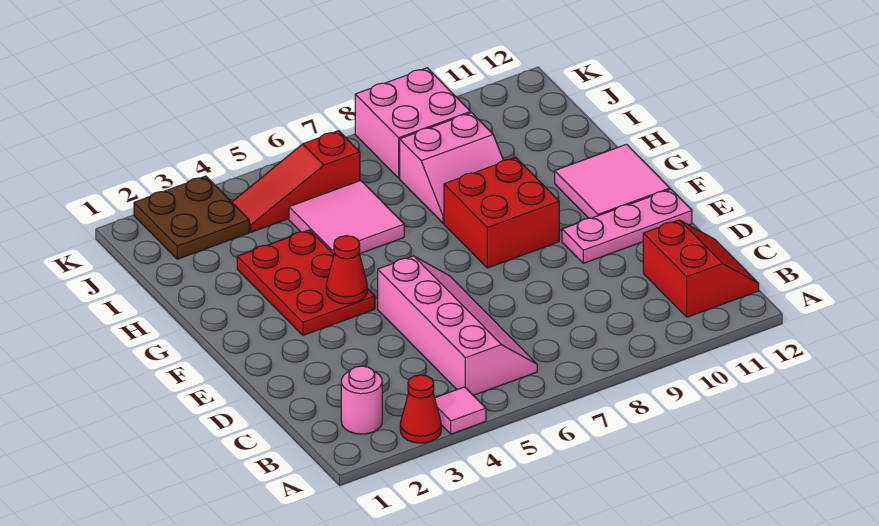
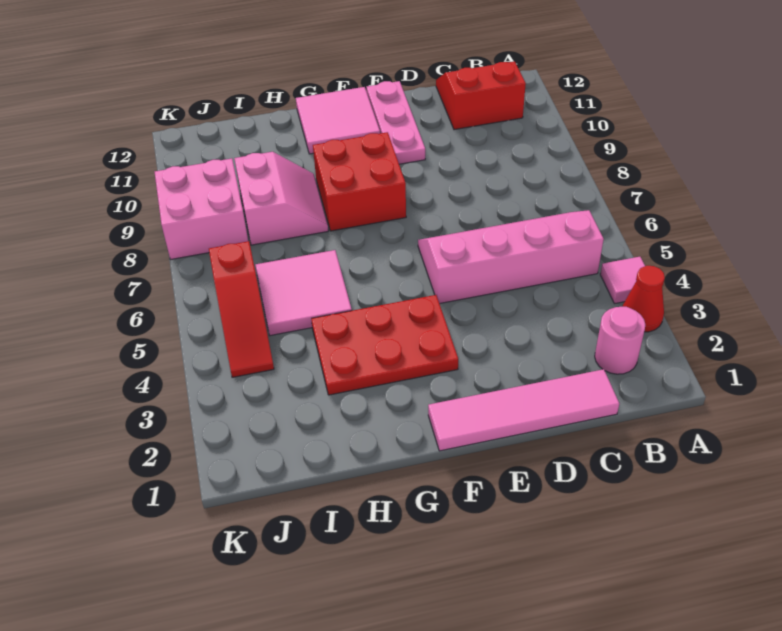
none -> pink 1x4 tile [428,369,619,451]
red 1x1 cone [326,236,367,304] -> none
brown 2x2 plate [134,176,249,259] -> none

